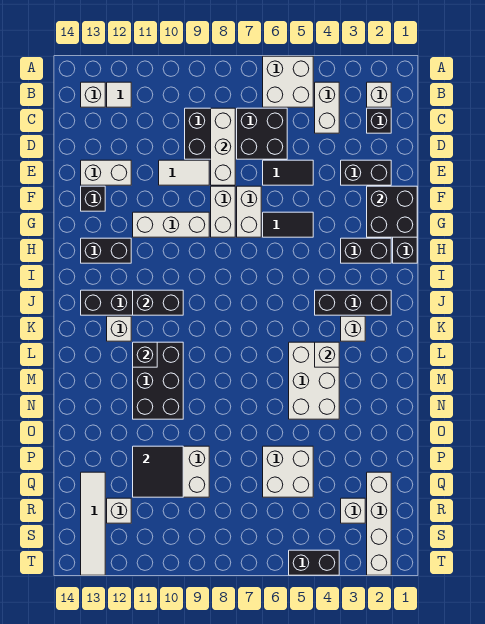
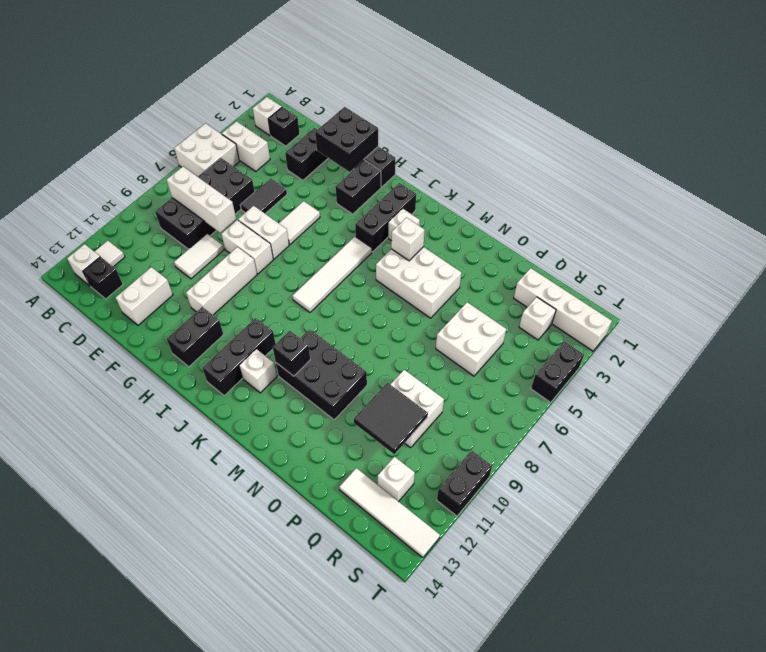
black 1x1 brick [81,186,105,211] -> black 1x1 brick moved to [83,257,123,299]
black 1x2 tile [263,212,313,237] -> white 1x2 tile [279,201,320,244]
none -> white 1x4 tile [293,236,372,312]
black 1x2 brick [133,290,183,315] -> black 1x2 brick moved to [437,450,492,516]

